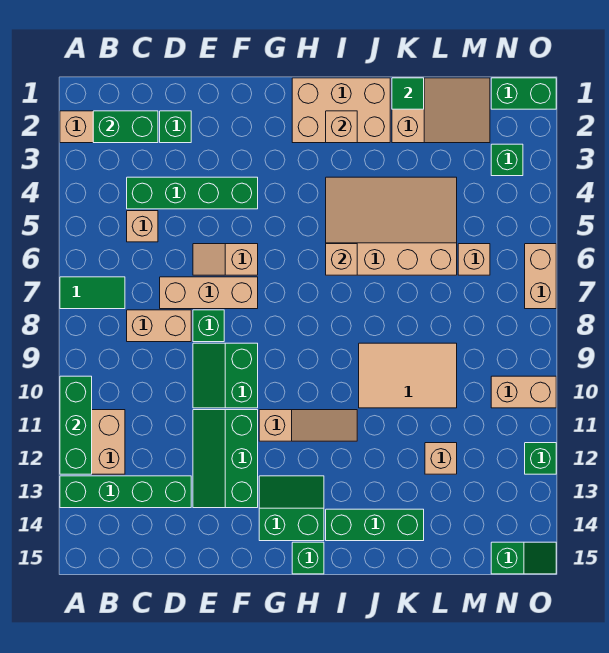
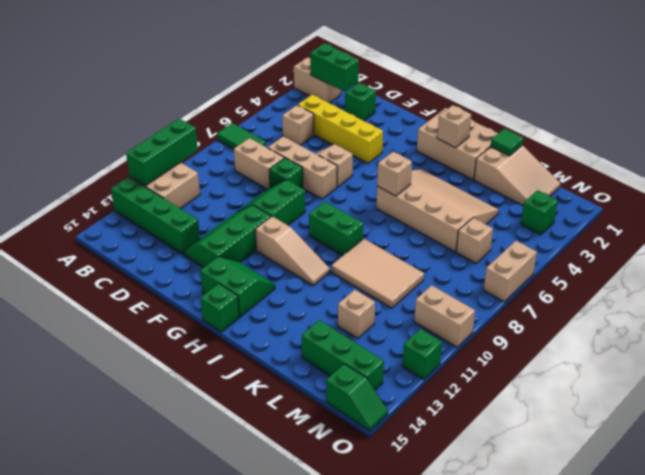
green 1x4 brick [127,177,258,209] -> yellow 1x4 brick [298,95,383,163]
green 1x3 brick [326,509,424,541] -> green 1x3 brick moved to [302,320,384,390]
green 1x2 brick [491,78,556,109] -> green 1x2 brick moved to [309,202,363,255]

